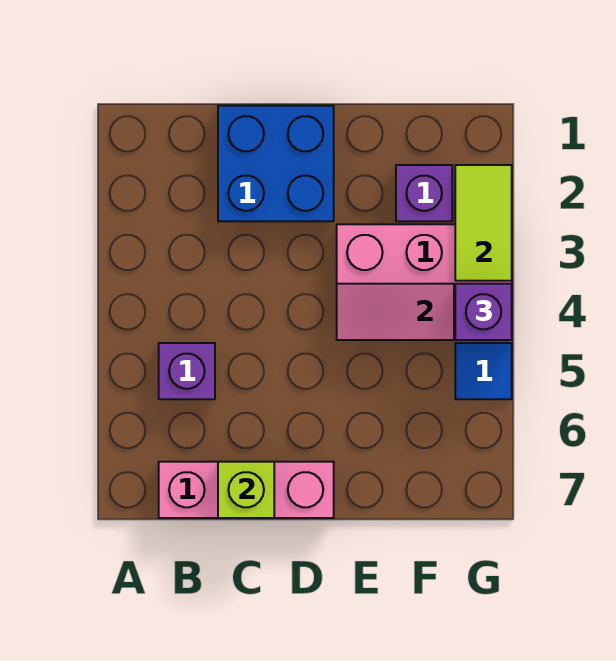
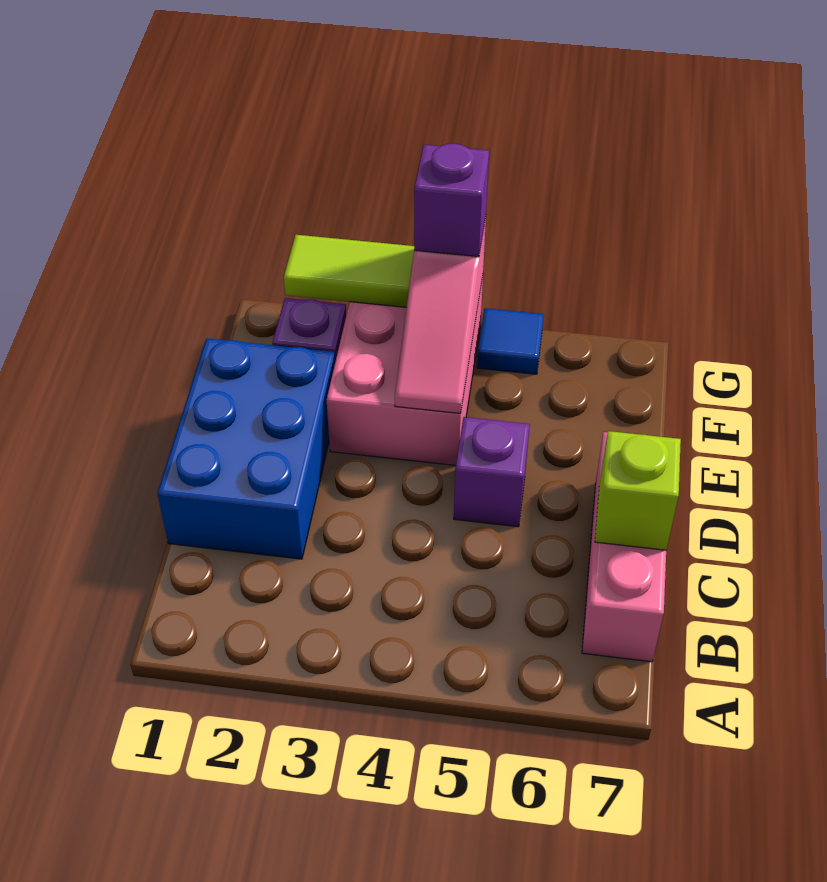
purple 1x1 brick [159,343,215,399] -> purple 1x1 brick moved to [454,417,530,527]
blue 2x2 brick [218,106,334,221] -> blue 2x3 brick [157,338,335,559]

